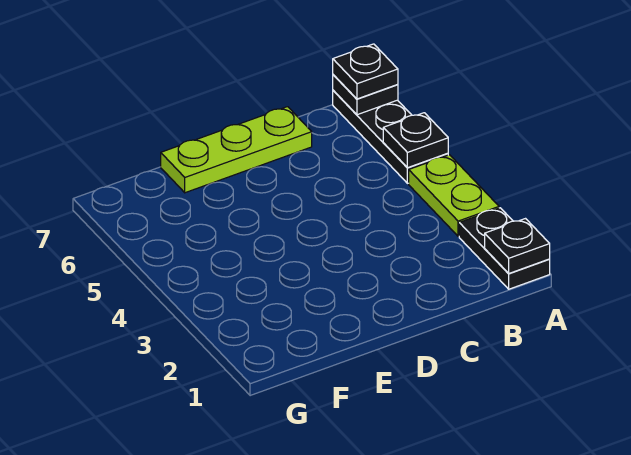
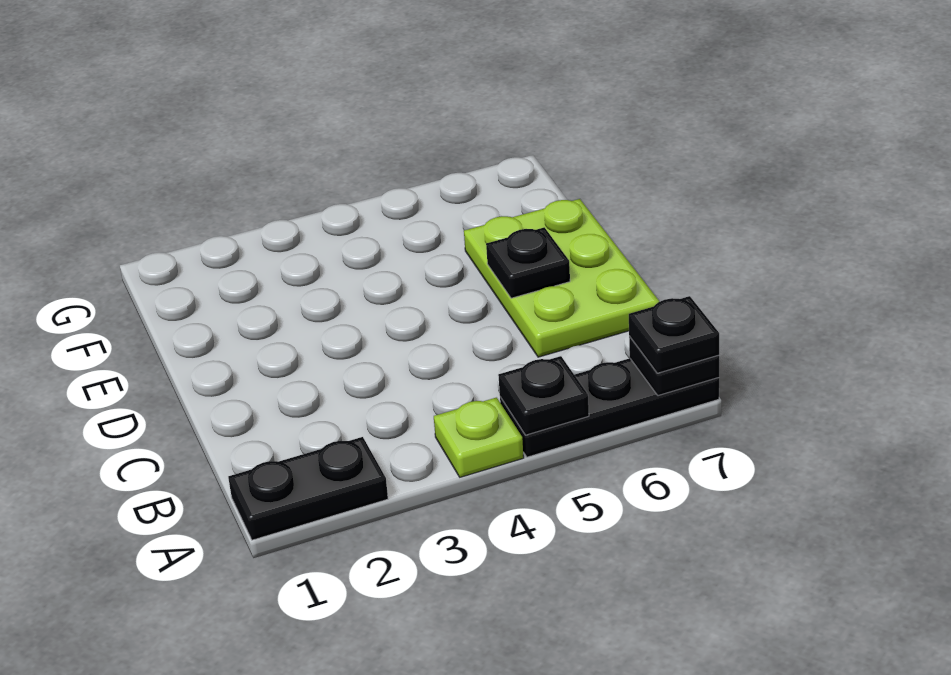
black 1x1 plate [485,219,550,273] -> black 1x1 plate moved to [486,227,570,298]
lime 1x2 plate [409,155,499,236] -> lime 1x1 plate [434,398,524,477]
lime 1x3 plate [161,107,312,193] -> lime 2x3 plate [464,199,659,357]

